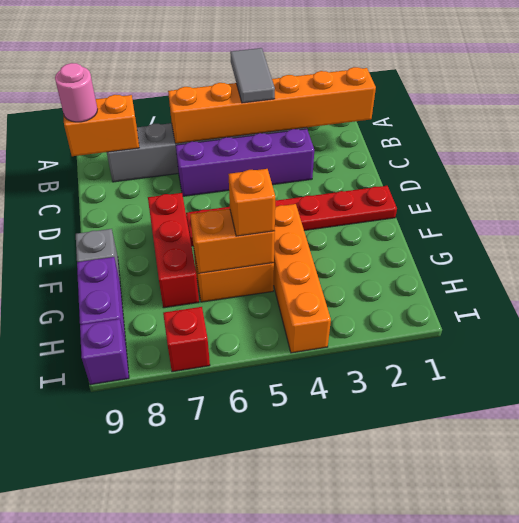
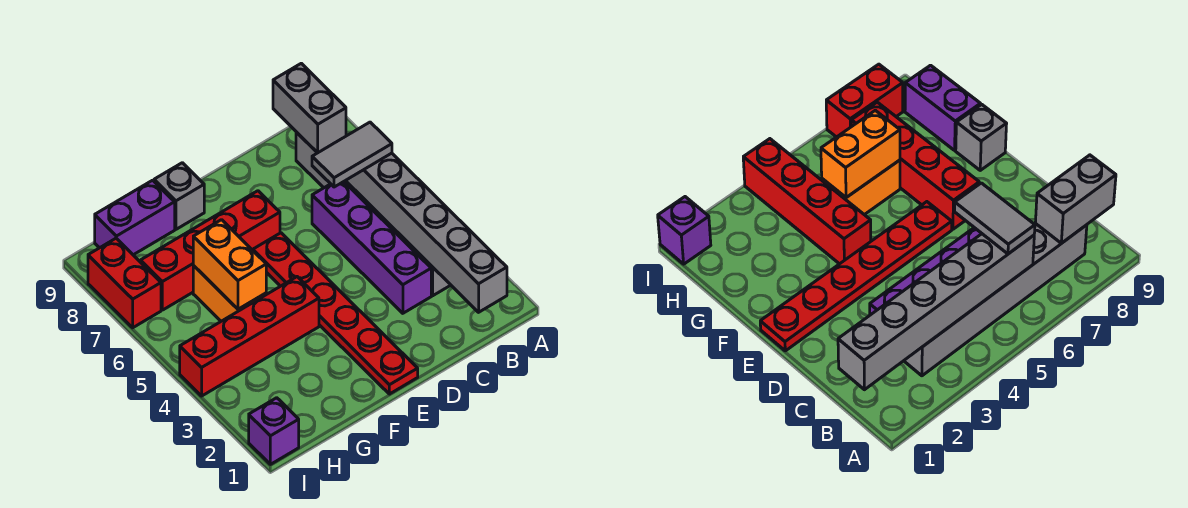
grey 1x2 tile [230,48,275,103] -> grey 1x2 tile moved to [312,122,392,187]
orange 1x6 brick [168,67,376,144] -> grey 1x6 brick [346,153,507,312]
orange 1x2 brick [64,95,139,156] -> grey 1x2 brick [273,63,346,153]
pink 1x1 round brick [55,63,97,122] -> none
red 1x3 brick [148,193,199,308] -> red 1x4 brick [141,191,280,310]
orange 1x4 brick [274,204,331,353] -> red 1x4 brick [180,277,319,396]
orange 1x1 brick [228,169,275,236] -> none
red 1x1 brick [163,307,210,372] -> red 1x2 brick [88,238,161,328]
purple 1x1 brick [80,319,129,385] -> purple 1x1 brick moved to [249,398,299,464]

